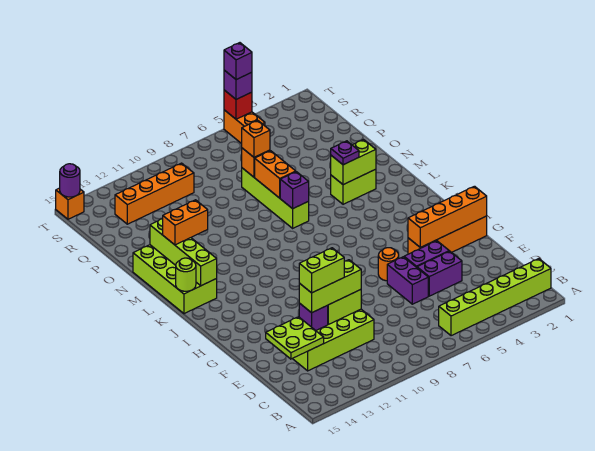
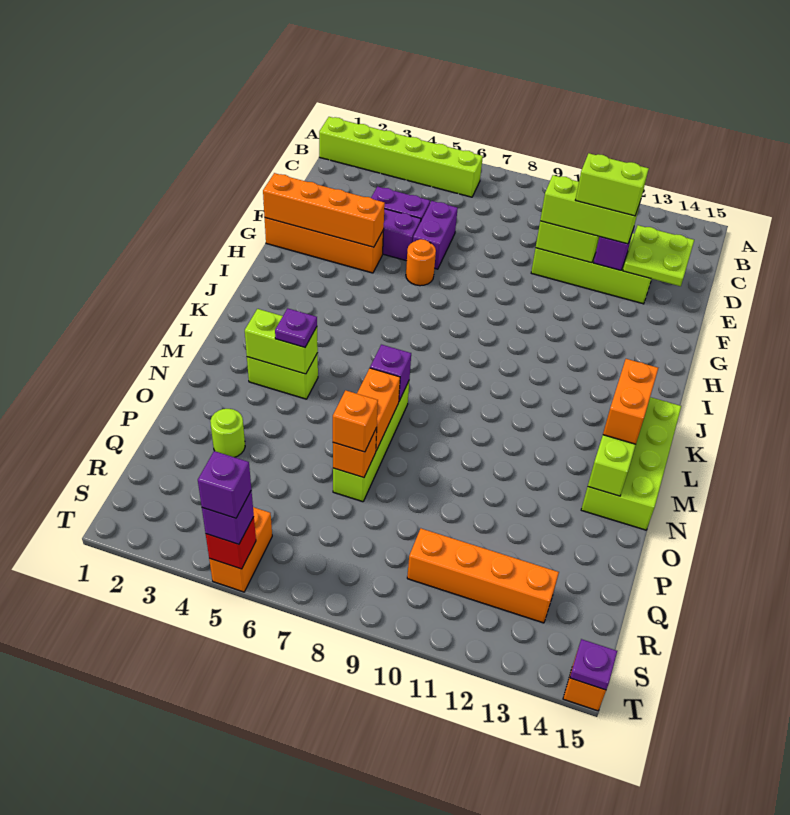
lime 1x1 round brick [176,258,196,291] -> lime 1x1 round brick moved to [210,409,245,457]
orange 1x2 brick [163,200,208,245] -> orange 1x2 brick turned to [603,359,658,444]
purple 1x1 round brick [60,164,80,197] -> purple 1x1 plate [570,639,617,690]

